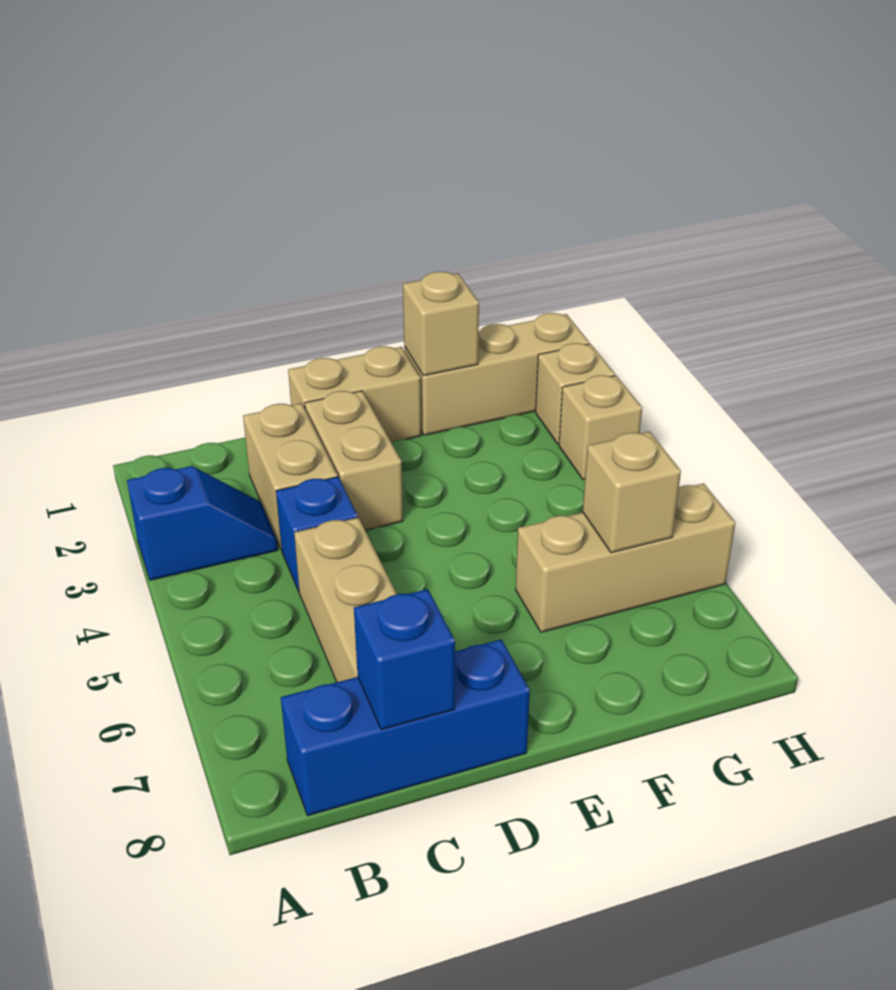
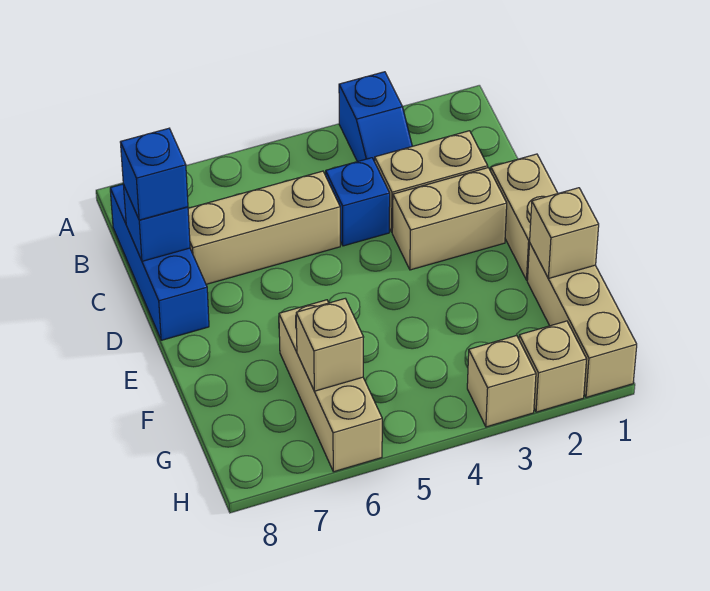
none -> blue 1x1 brick [120,128,188,220]

